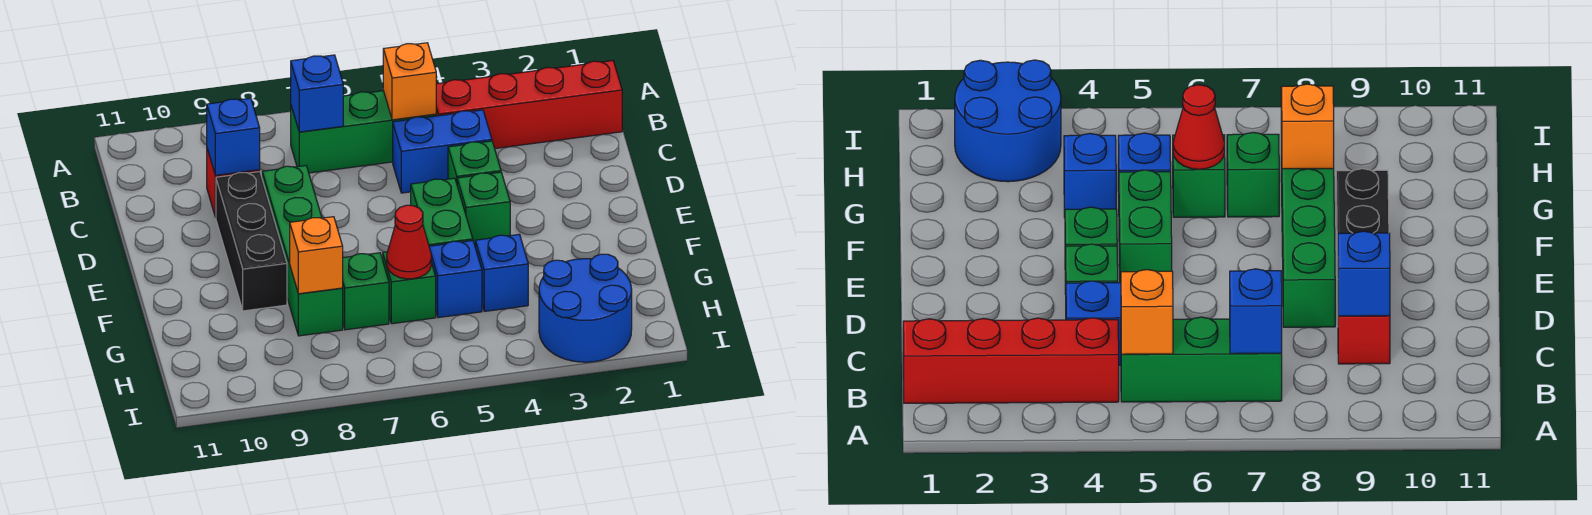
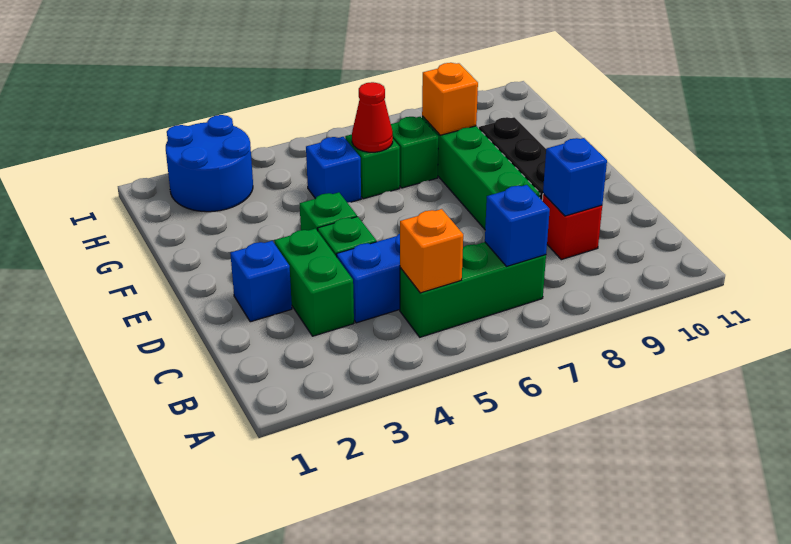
red 1x4 brick [436,61,622,148] -> none
green 1x2 brick [411,178,473,246] -> green 1x2 brick moved to [274,229,354,336]
blue 1x1 brick [476,234,528,311] -> blue 1x1 brick moved to [230,241,292,322]

